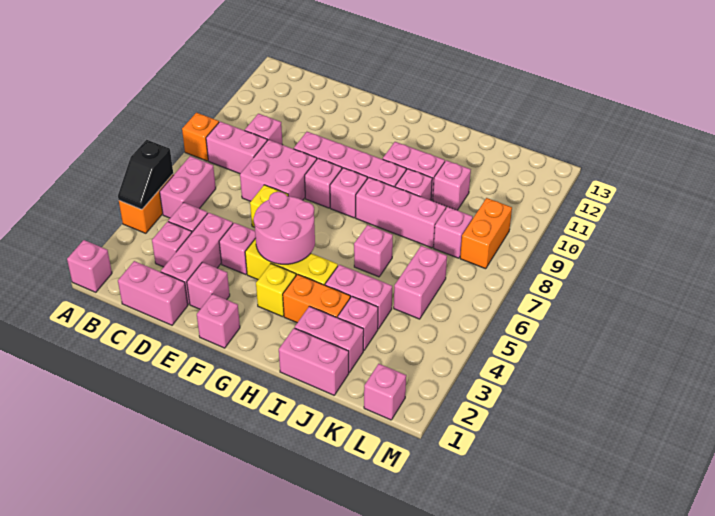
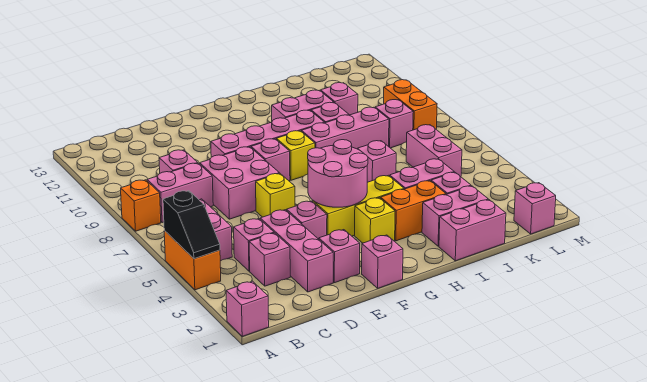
pink 1x2 brick [118,261,188,325] -> none
pink 1x1 brick [330,168,367,218] -> yellow 1x1 brick [276,131,315,180]

